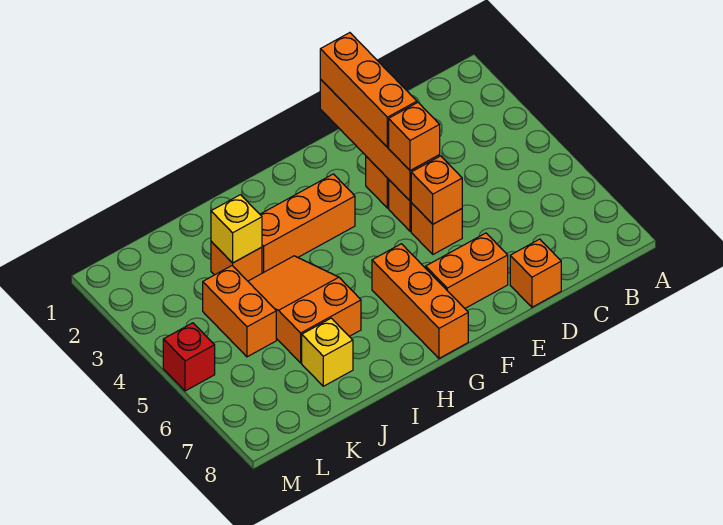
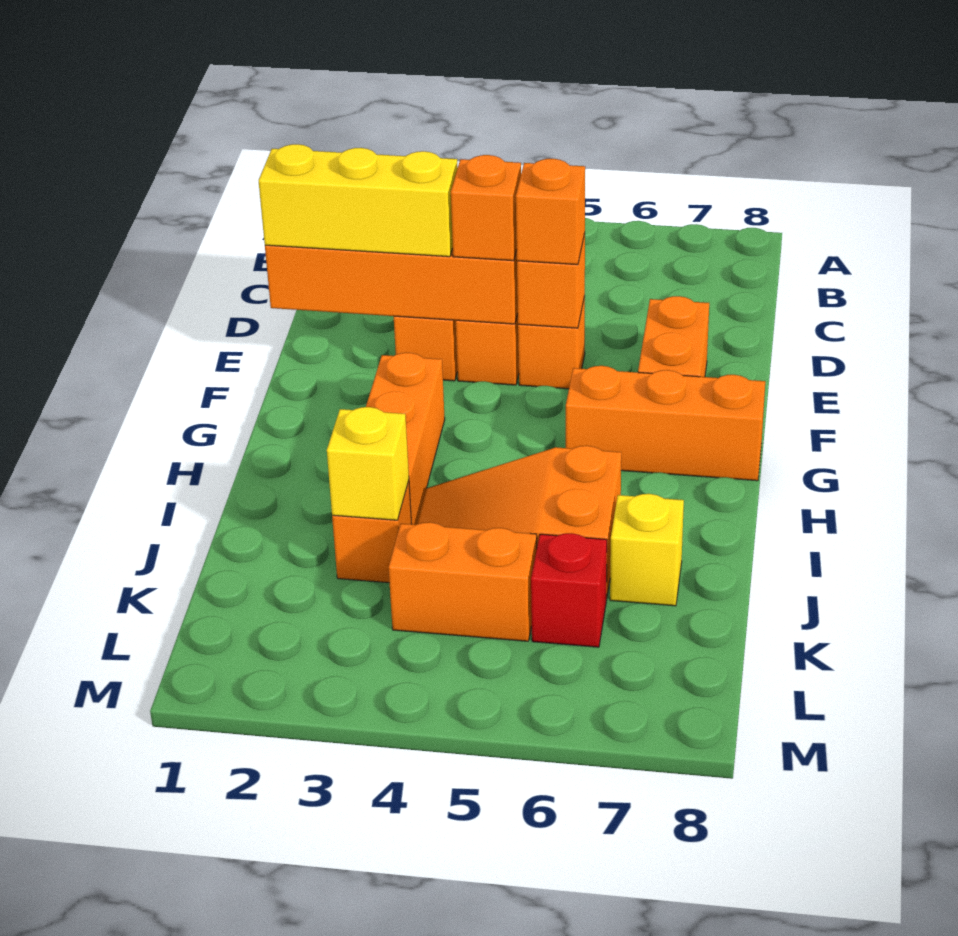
orange 1x1 brick [510,239,561,307] -> orange 1x1 brick moved to [516,159,585,265]
orange 1x3 brick [320,33,417,147] -> yellow 1x3 brick [258,144,458,257]
red 1x1 brick [163,323,215,391] -> red 1x1 brick moved to [531,533,607,647]

